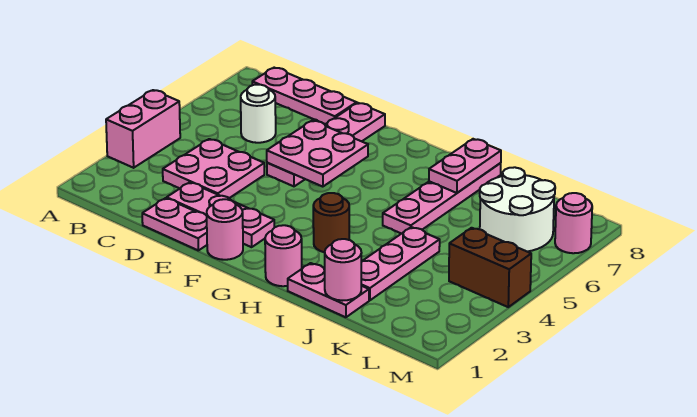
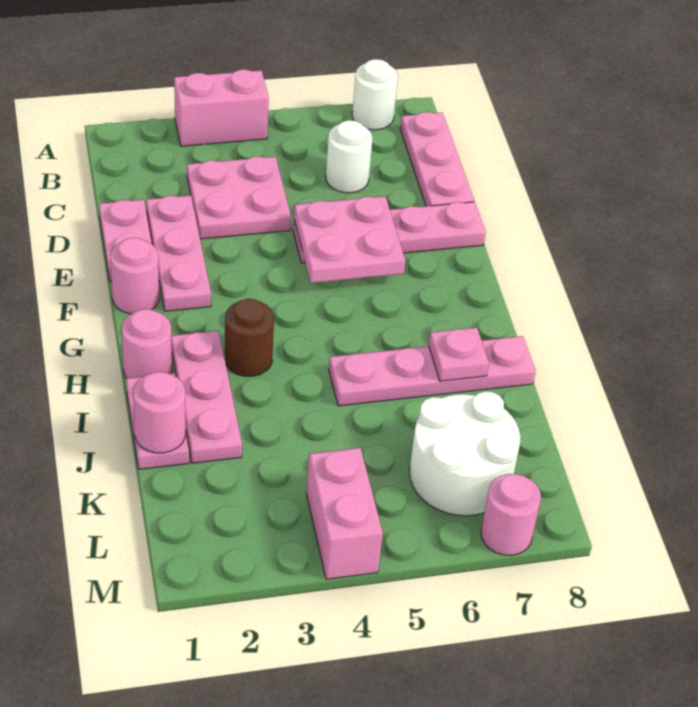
none -> white 1x1 round brick [352,59,398,130]
pink 1x2 plate [429,139,501,193] -> pink 1x1 plate [429,328,489,381]
pink 1x3 plate [361,227,440,300] -> pink 1x3 plate turned to [171,331,242,463]
brown 1x2 brick [449,228,531,307] -> pink 1x2 brick [306,448,383,579]

